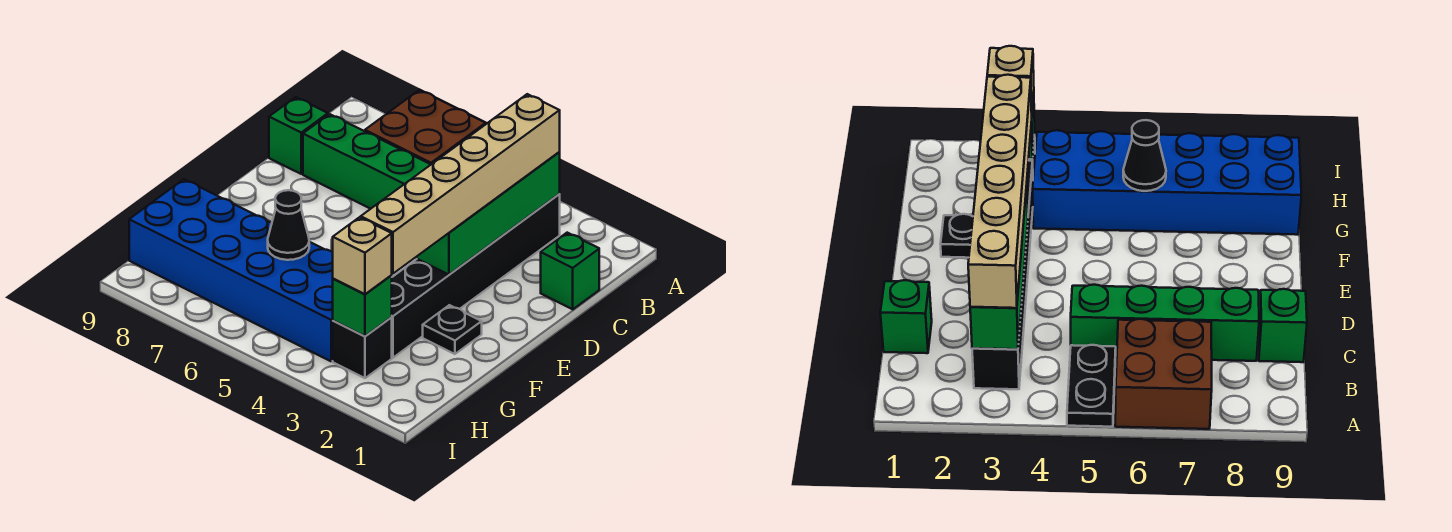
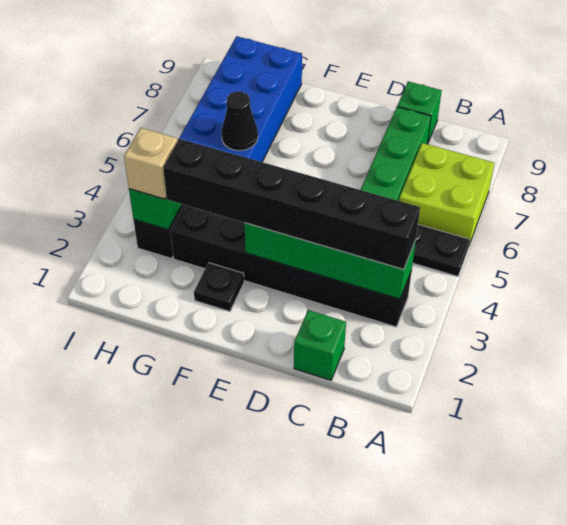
brown 2x2 brick [365,90,486,164] -> lime 2x2 brick [399,143,494,245]
tan 1x6 brick [360,94,560,274] -> black 1x6 brick [163,139,420,270]

